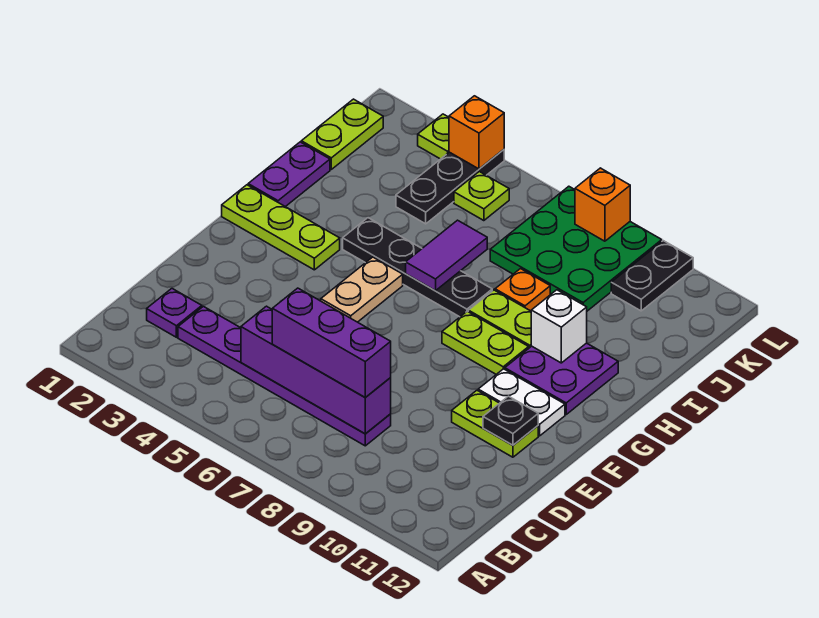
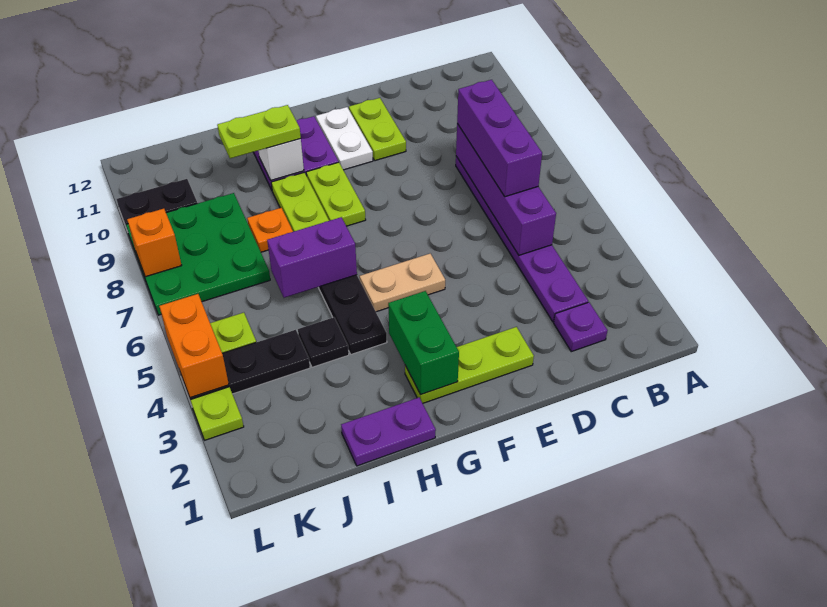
black 1x1 plate [483,396,538,445] -> black 1x1 plate moved to [298,317,349,367]
lime 1x3 plate [222,185,340,270] -> lime 1x3 plate turned to [405,327,534,403]
none -> green 1x2 brick [388,291,459,395]
purple 1x2 tile [406,220,487,291] -> purple 1x2 brick [267,217,357,298]
lime 1x2 plate [301,99,383,169] -> lime 1x2 plate moved to [217,105,301,158]
orange 1x1 brick [449,96,504,169] -> orange 1x2 brick [159,294,229,398]

